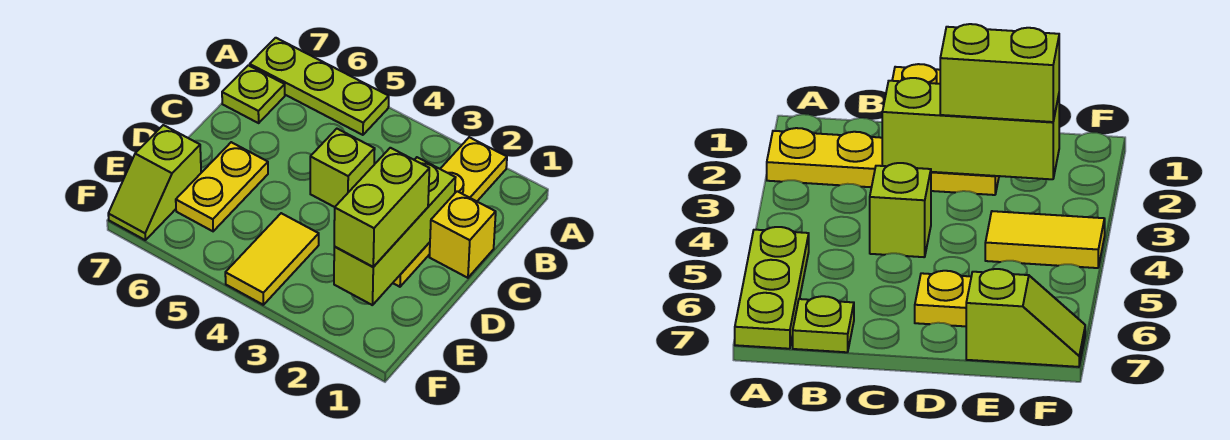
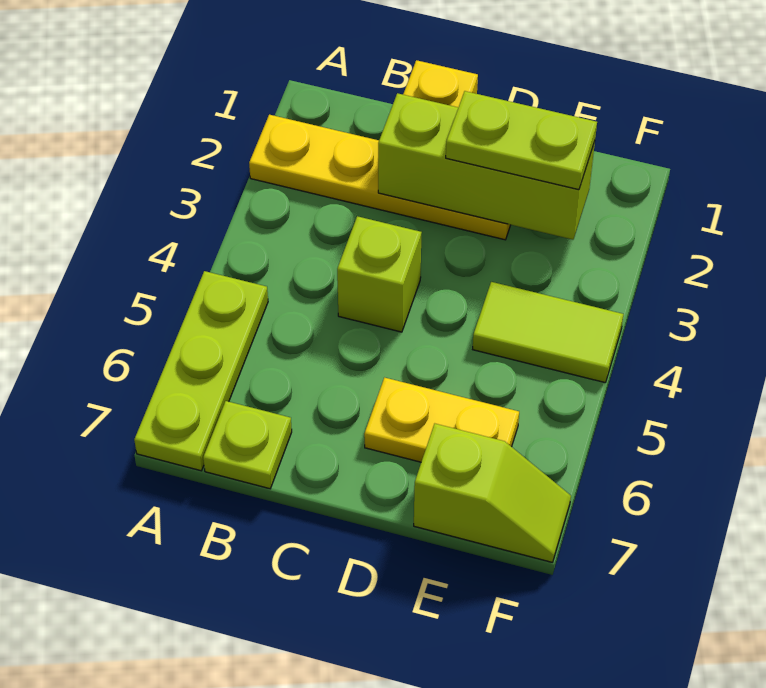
lime 1x2 brick [334,148,429,267] -> lime 1x2 plate [446,91,597,190]
yellow 1x2 tile [225,213,319,305] -> lime 1x2 tile [473,282,624,382]

